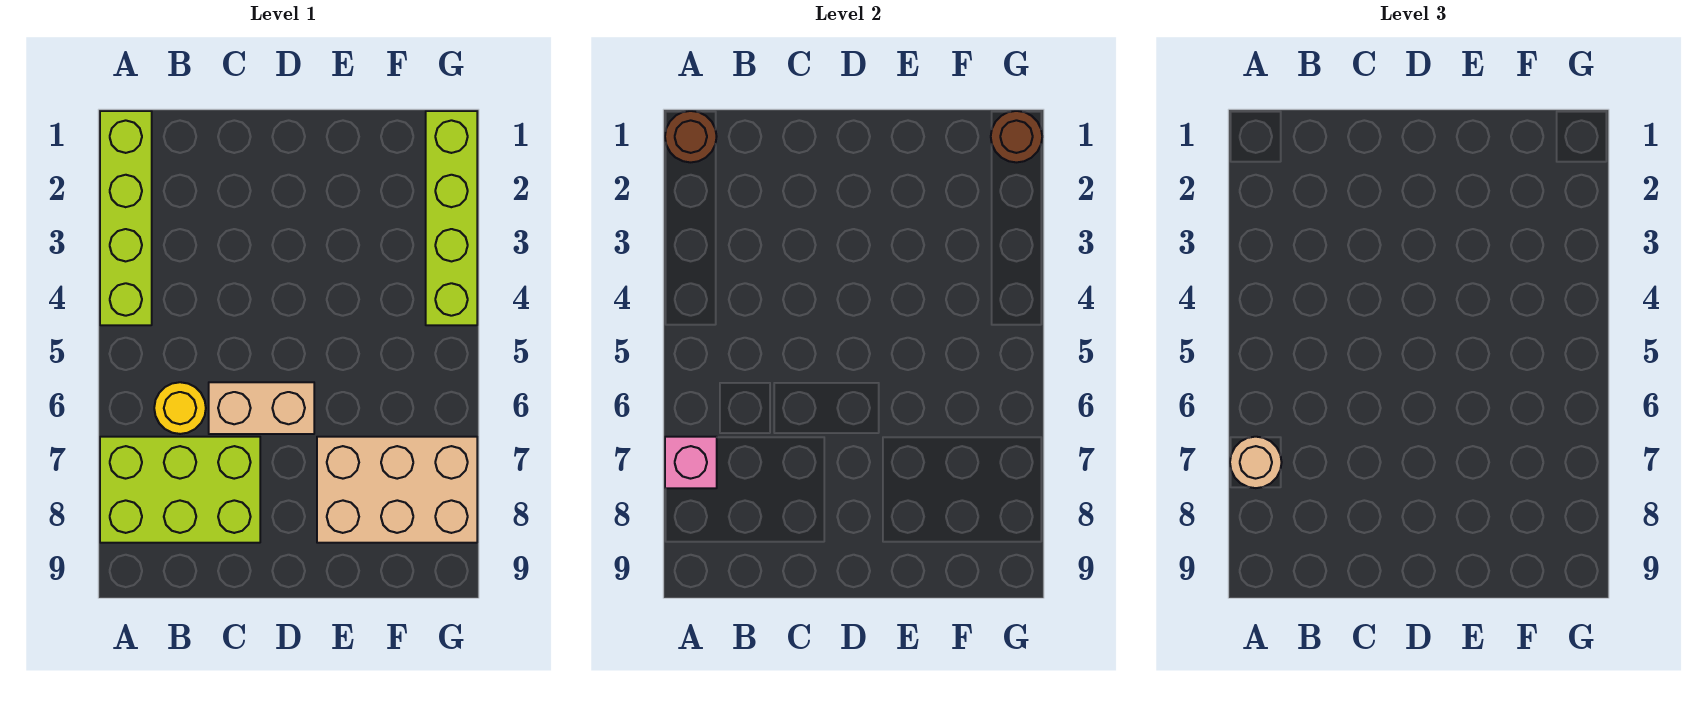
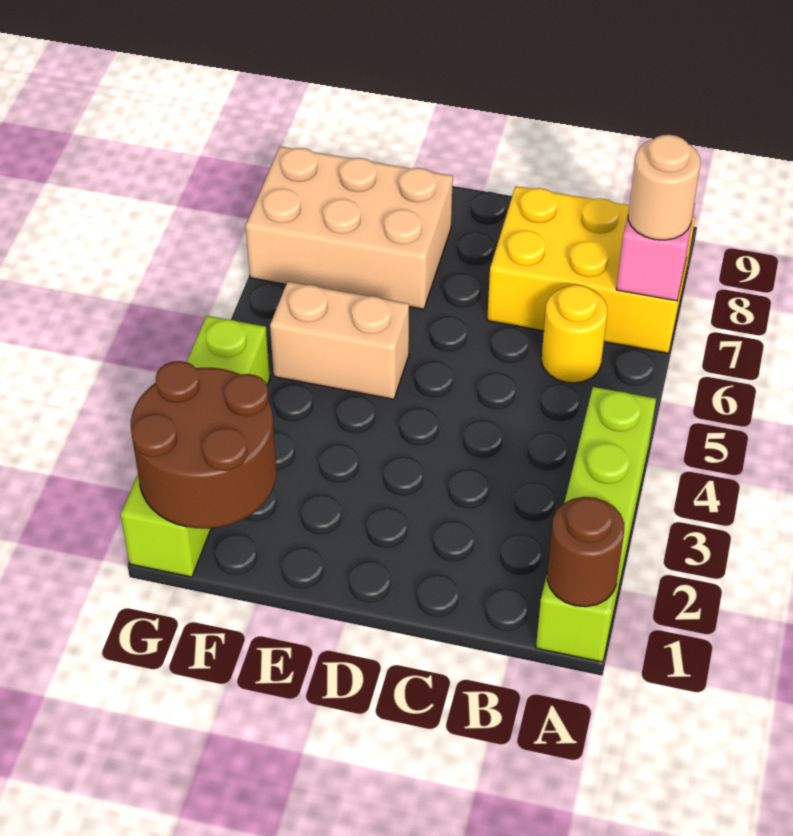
lime 2x3 brick [100,437,260,543] -> yellow 2x3 brick [487,186,695,353]
tan 1x2 brick [209,382,314,434] -> tan 1x2 brick moved to [270,282,409,399]
brown 1x1 round brick [991,111,1042,162] -> brown 2x2 round brick [131,361,277,529]

